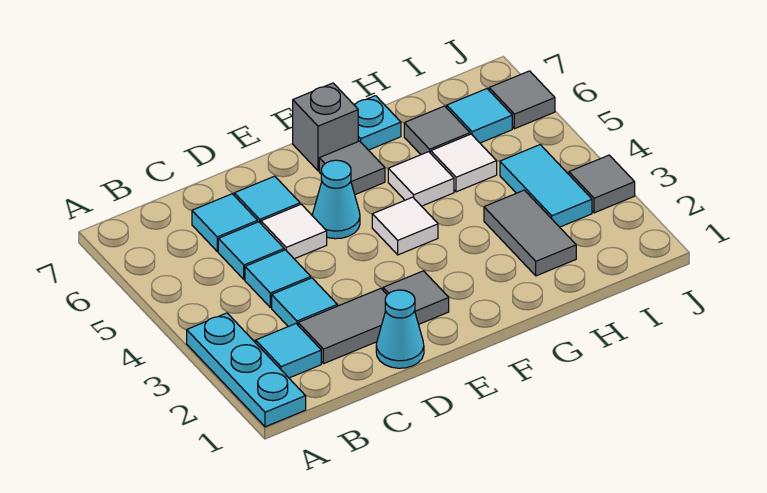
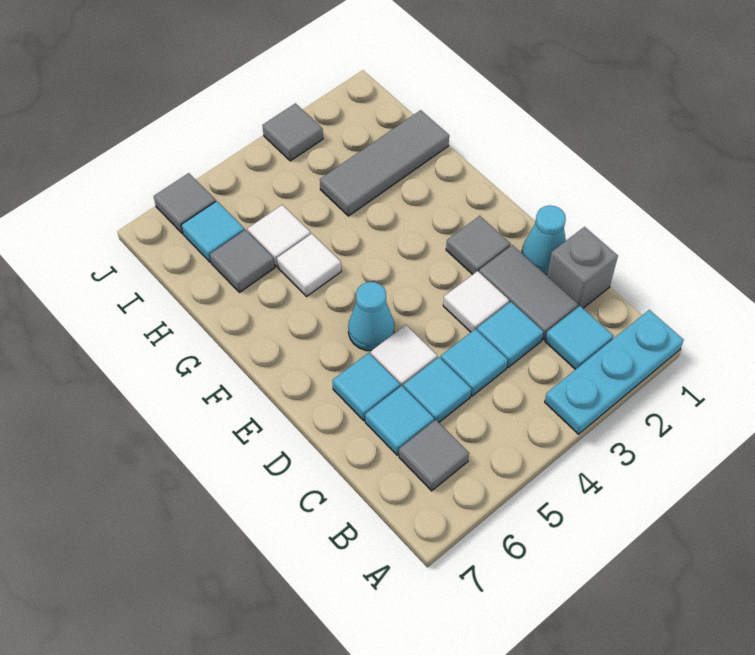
white 1x1 tile [372,197,438,255] -> white 1x1 tile moved to [443,271,509,332]
grey 1x1 tile [319,141,385,195] -> grey 1x1 tile moved to [399,420,469,491]
grey 1x1 brick [293,83,358,171] -> grey 1x1 brick moved to [547,227,618,308]
cyan 1x1 plate [354,96,401,150] -> none
grey 1x2 tile [484,190,576,276] -> grey 1x3 tile [320,110,449,216]
cyan 1x2 tile [500,145,592,227] -> none

